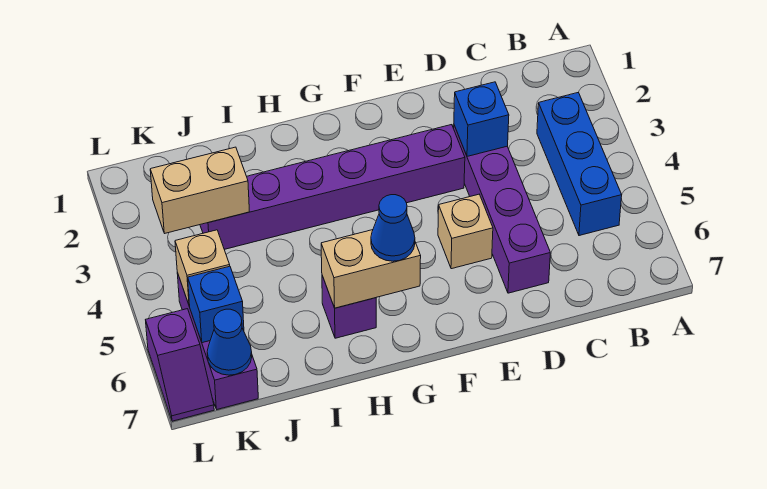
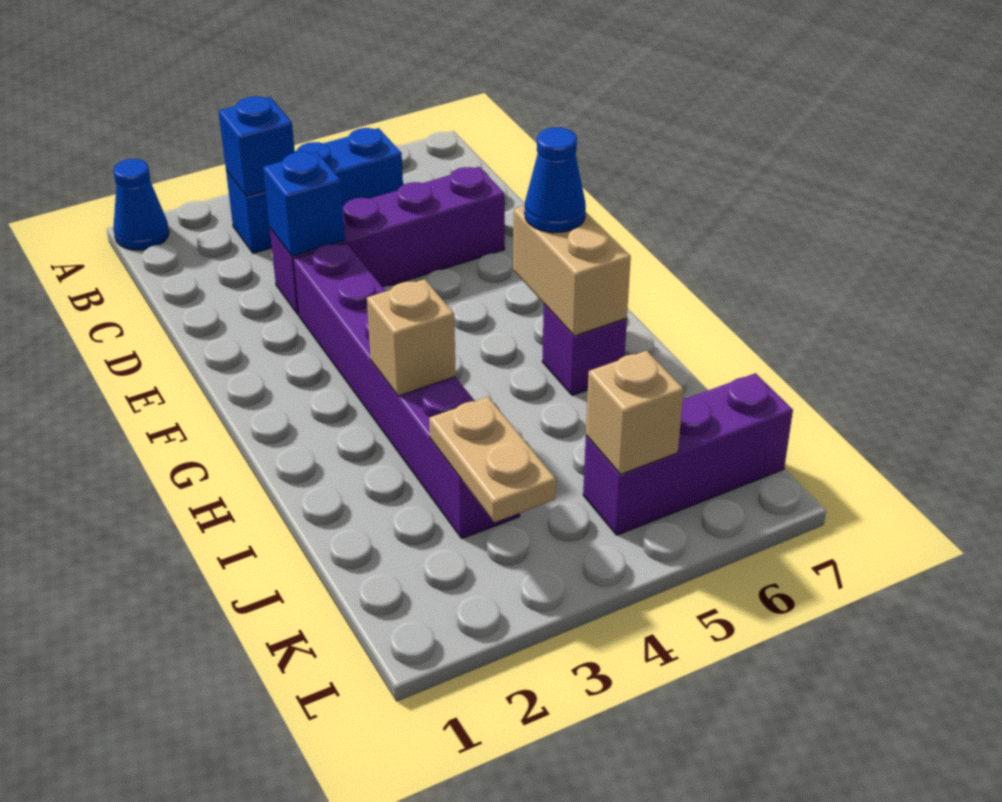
tan 1x1 brick [438,194,493,269] -> tan 1x1 brick moved to [367,279,456,396]
tan 1x2 brick [150,147,249,233] -> tan 1x2 plate [429,397,556,522]
blue 1x1 brick [188,266,244,343] -> blue 1x1 brick moved to [219,96,295,196]
blue 1x1 cone [207,309,252,375] -> blue 1x1 cone moved to [113,159,169,250]
purple 1x2 slope [146,309,214,421] -> none

